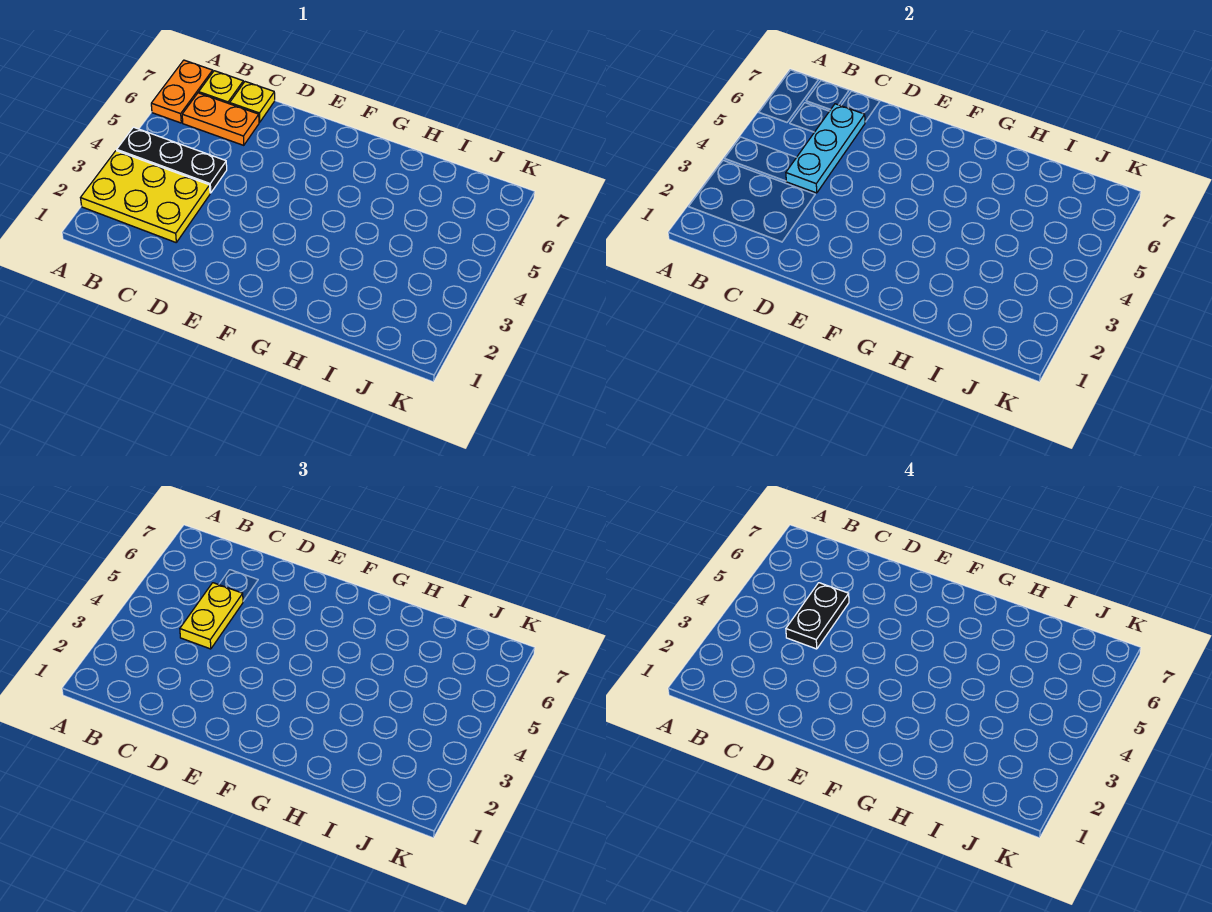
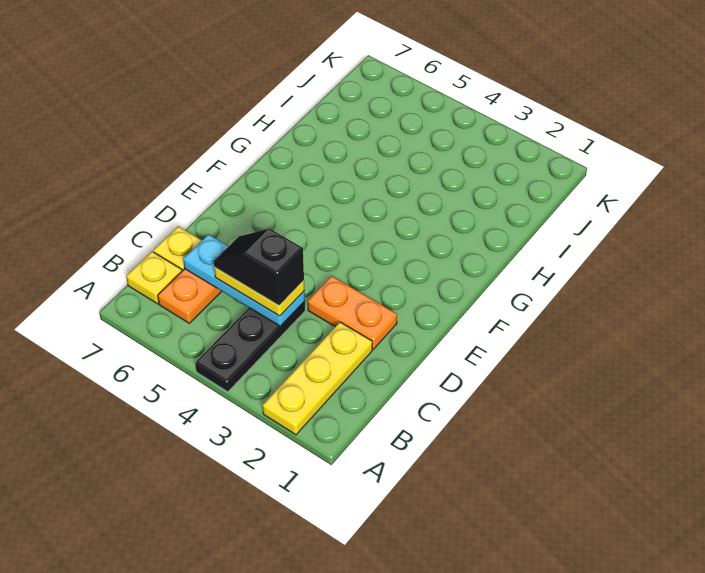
yellow 2x3 plate [81,151,210,242] -> yellow 1x3 plate [263,322,372,435]
orange 1x2 plate [151,60,213,123] -> orange 1x2 plate moved to [308,276,397,349]
black 1x2 plate [786,583,849,649] -> black 1x2 slope [214,229,304,305]

